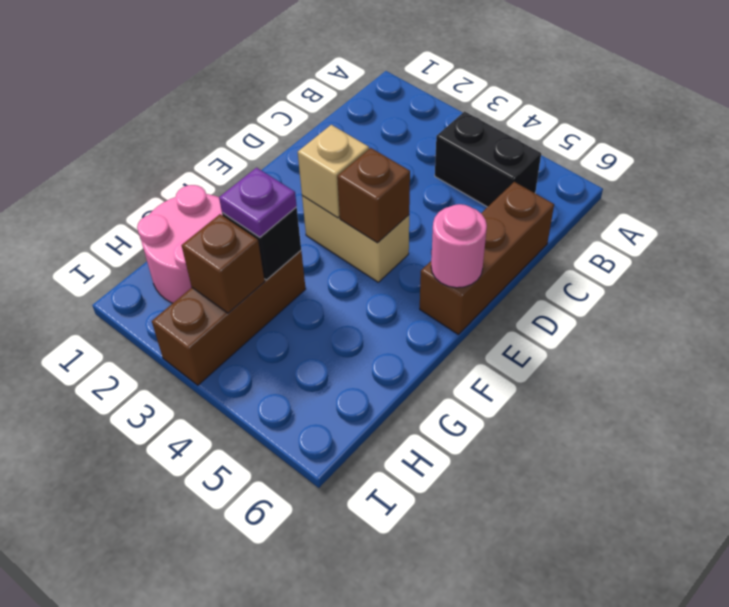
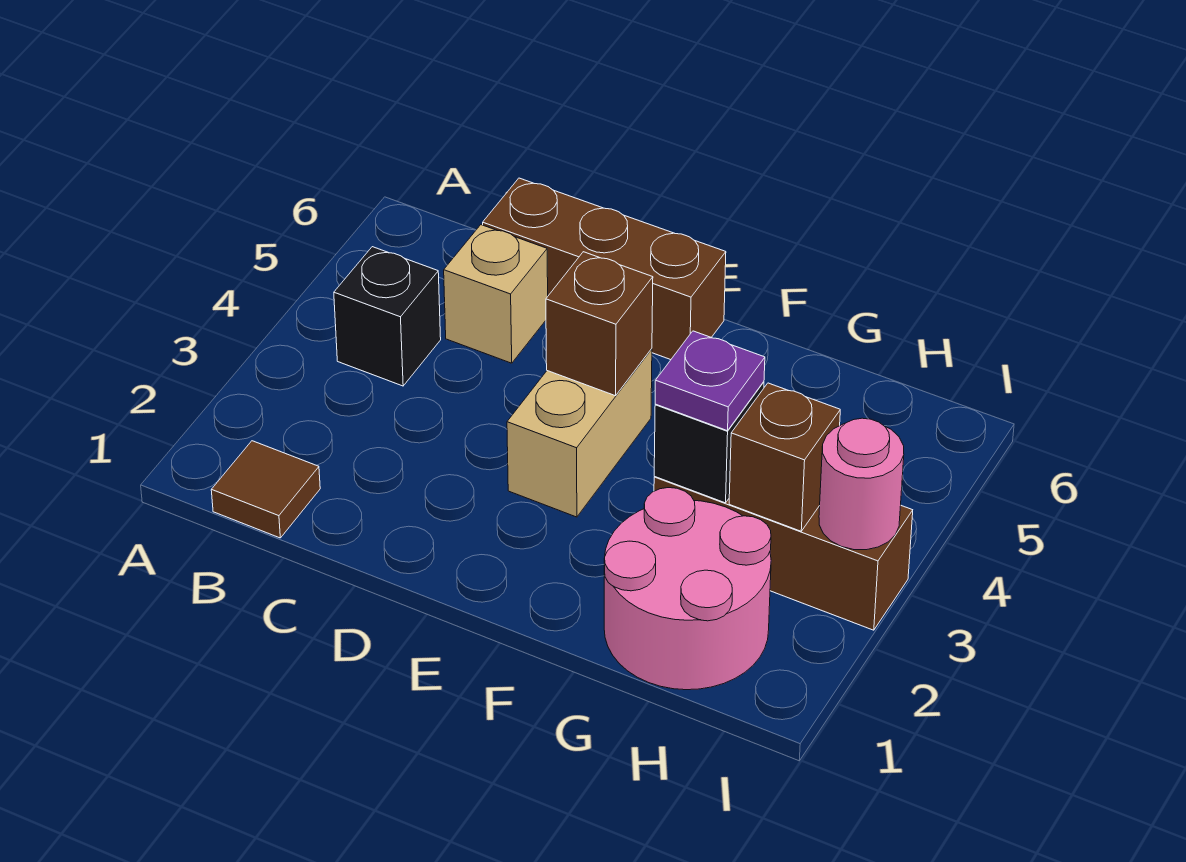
none -> brown 1x1 tile [211,441,320,538]
black 1x2 brick [435,111,541,207] -> black 1x1 brick [334,247,441,386]
tan 1x1 brick [298,125,369,218] -> tan 1x1 brick moved to [444,225,548,363]
pink 1x1 round brick [431,204,487,288] -> pink 1x1 round brick moved to [819,418,904,550]

